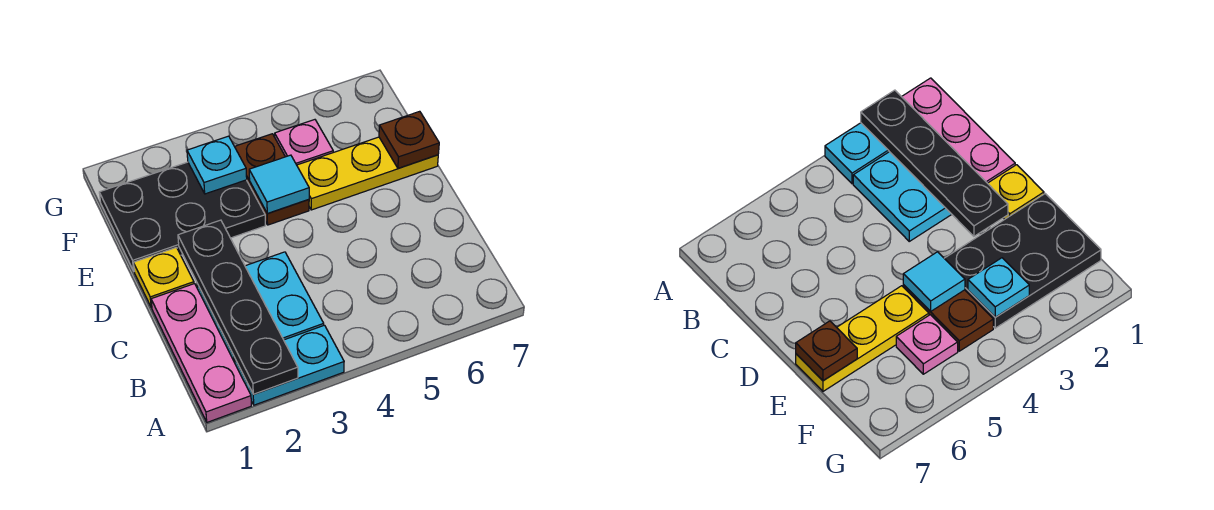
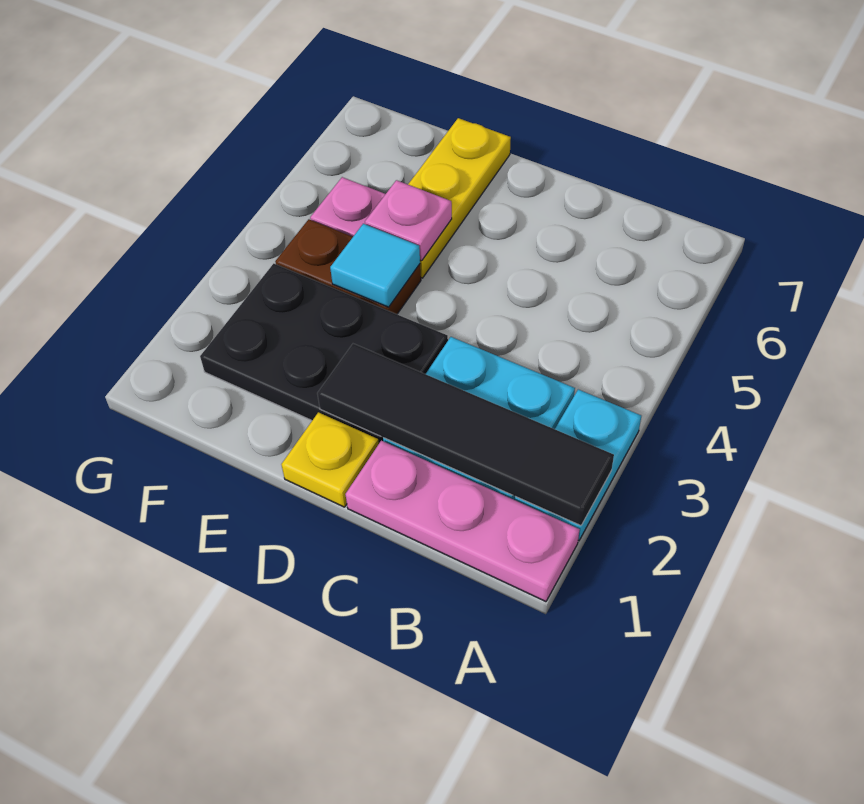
black 1x4 plate [178,220,298,394] -> black 1x4 tile [317,344,614,525]
black 2x3 plate [99,162,265,271] -> black 2x3 plate turned to [200,264,448,443]
none -> pink 1x1 plate [365,180,452,261]
brown 1x1 plate [379,111,439,168] -> none
cyan 1x1 plate [187,136,247,194] -> none

